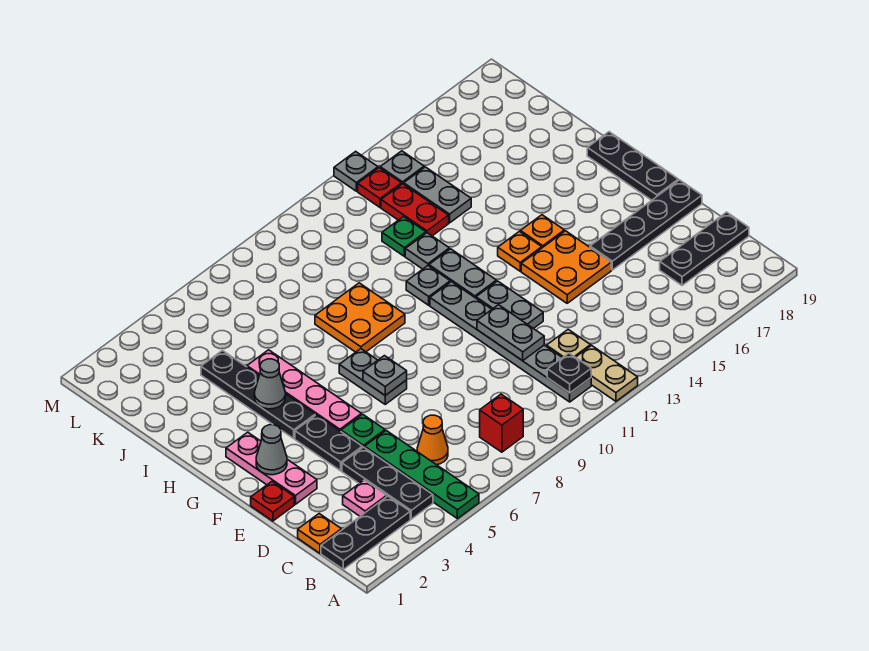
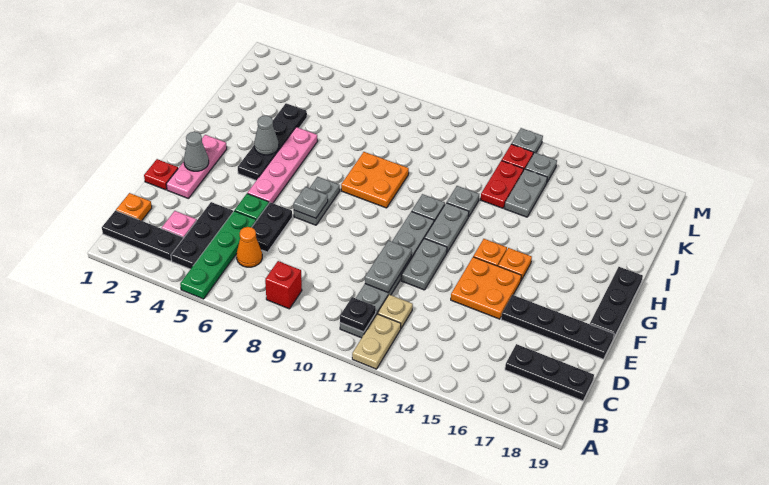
black 1x2 plate [295,415,362,471] -> black 1x2 plate moved to [252,202,292,252]
green 1x1 plate [382,217,426,256] -> none

